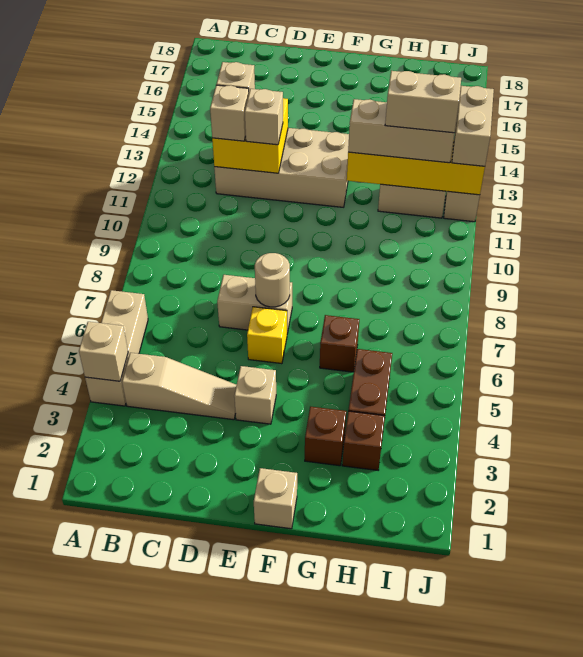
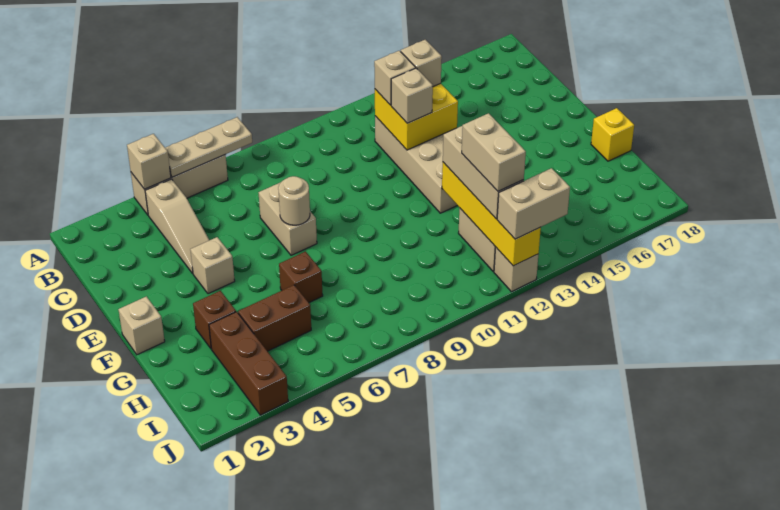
none -> tan 1x3 plate [166,117,252,177]
yellow 1x1 brick [247,307,287,364] -> yellow 1x1 brick moved to [591,108,634,161]
brown 1x1 brick [342,411,385,470] -> brown 1x3 brick [209,312,288,415]

